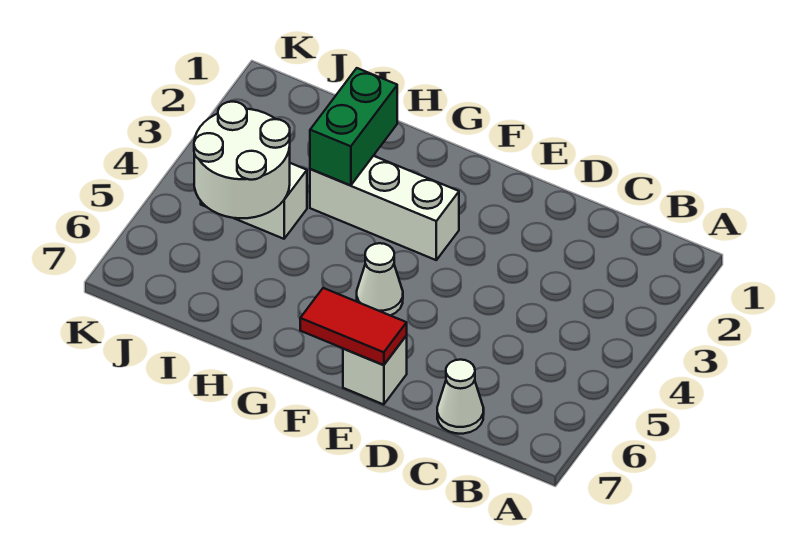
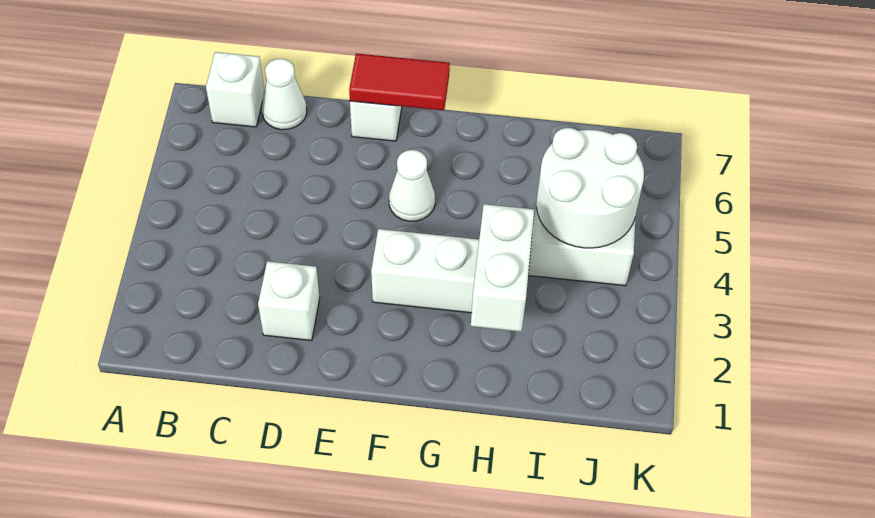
none -> white 1x1 brick [206,52,264,127]
none -> white 1x1 brick [258,261,320,341]
green 1x2 brick [310,68,397,186] -> white 1x2 brick [471,204,534,332]

